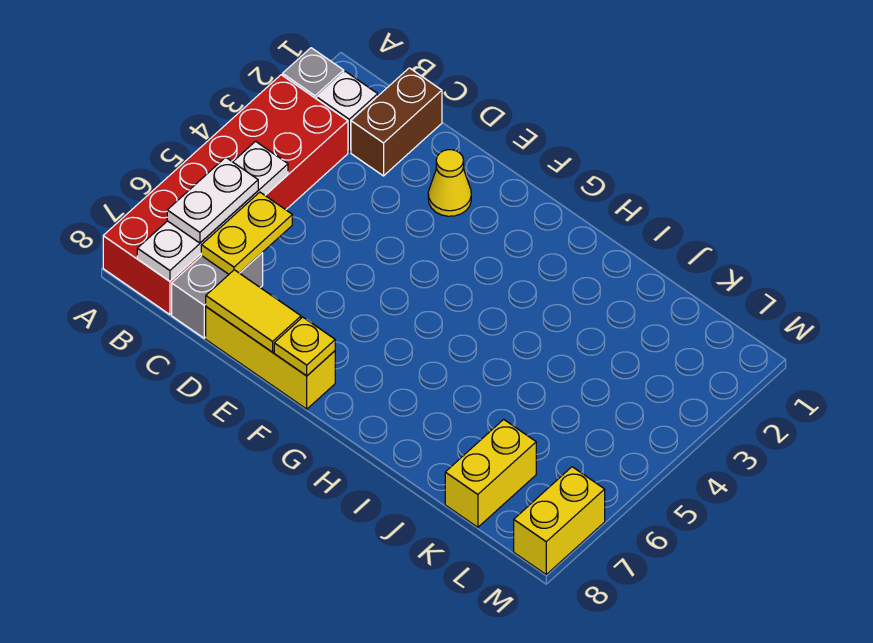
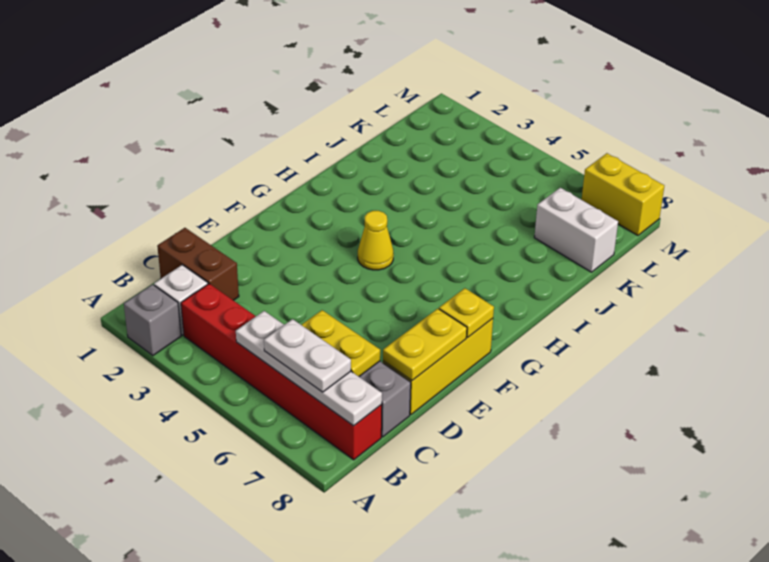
red 2x6 brick [103,75,348,315] -> red 1x6 brick [181,284,382,460]
yellow 1x2 tile [206,270,301,352] -> yellow 1x2 plate [383,309,467,380]
yellow 1x1 cone [428,150,471,216] -> yellow 1x1 cone moved to [358,211,394,270]
yellow 1x2 brick [445,419,536,527] -> white 1x2 brick [534,188,618,272]

